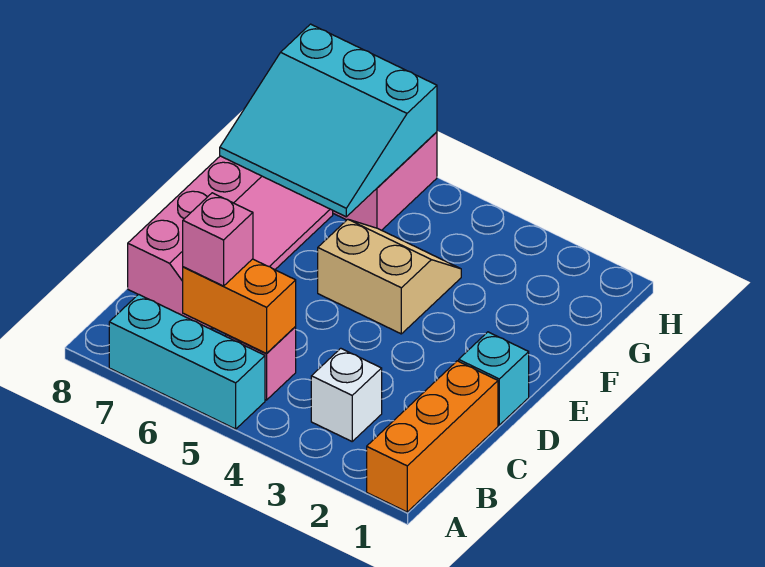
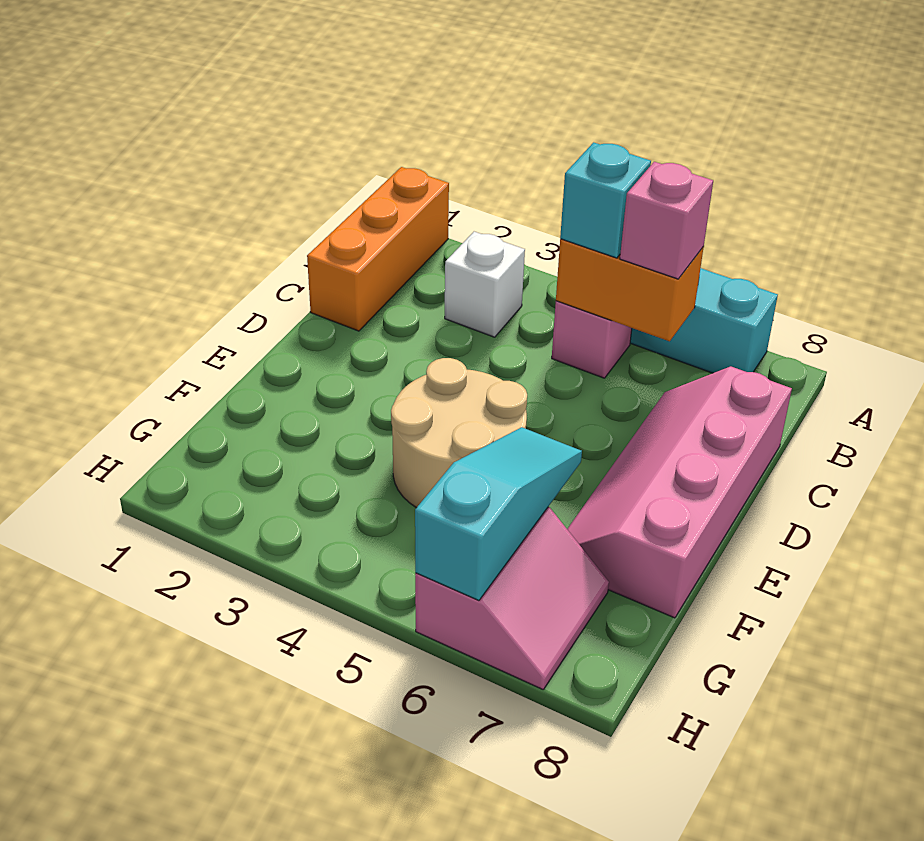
cyan 1x1 brick [459,332,529,425] -> cyan 1x1 brick moved to [560,142,651,258]
tan 2x2 slope [318,219,461,334] -> tan 2x2 round brick [391,358,527,508]
cyan 3x3 slope [220,24,437,217] -> cyan 1x3 slope [415,427,582,601]

